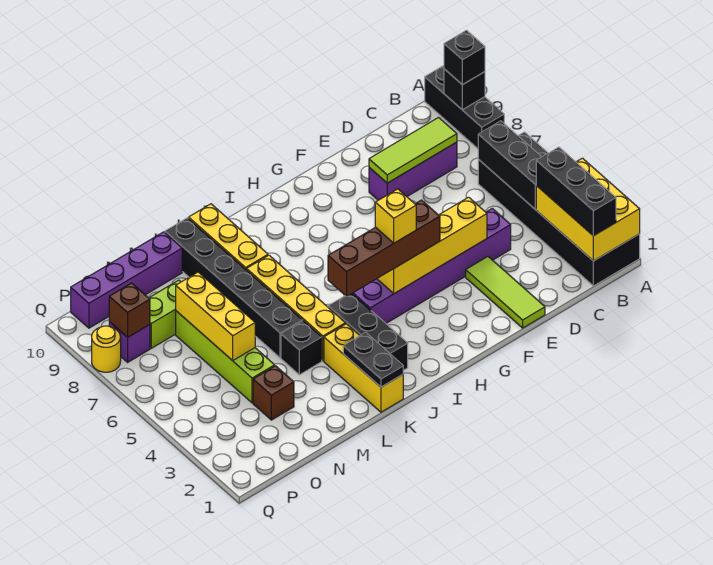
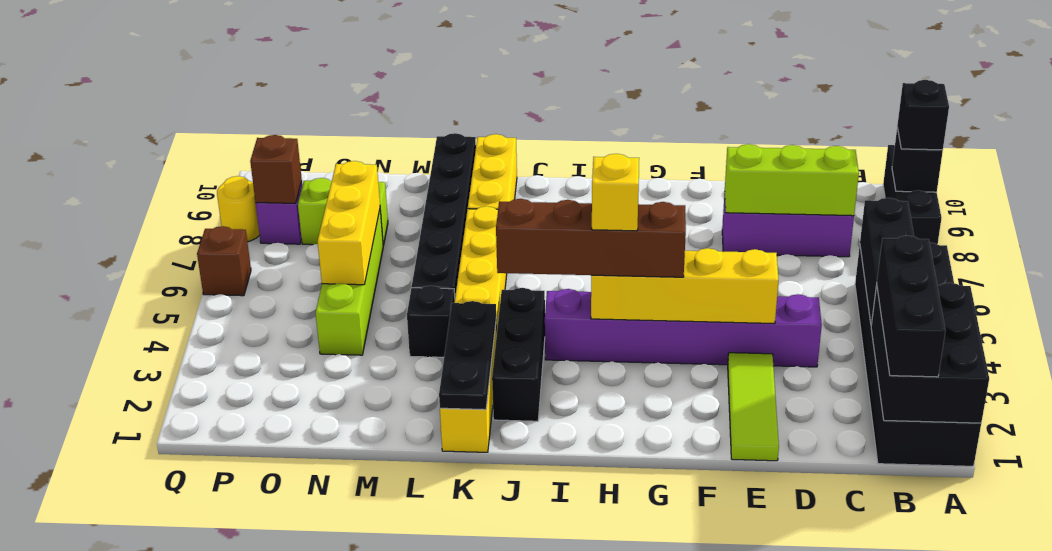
yellow 2x3 brick [536,158,640,261] -> black 2x3 brick [871,283,989,423]
lime 1x3 tile [369,118,457,183] -> lime 1x3 brick [725,144,859,216]
black 1x2 plate [343,332,403,387] -> black 1x3 plate [439,301,496,410]
purple 1x4 brick [71,232,182,328] -> none
brown 1x1 brick [253,366,294,420] -> brown 1x1 brick moved to [197,226,251,296]

